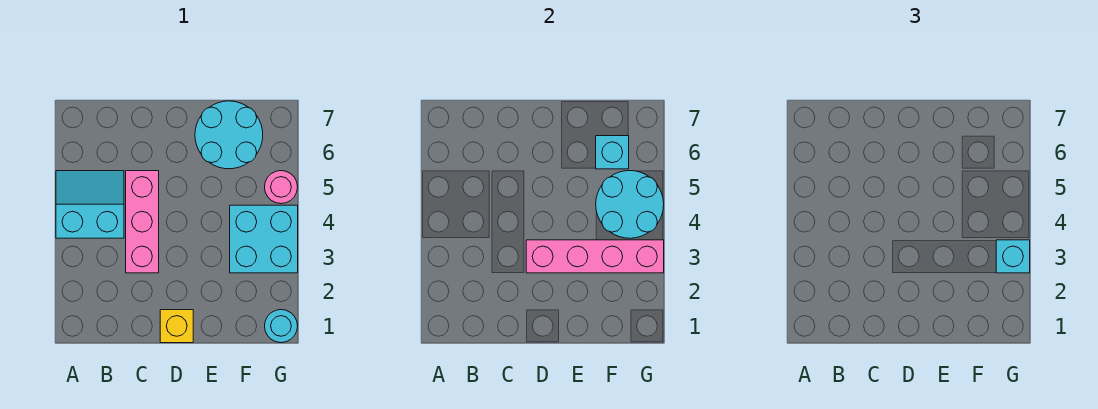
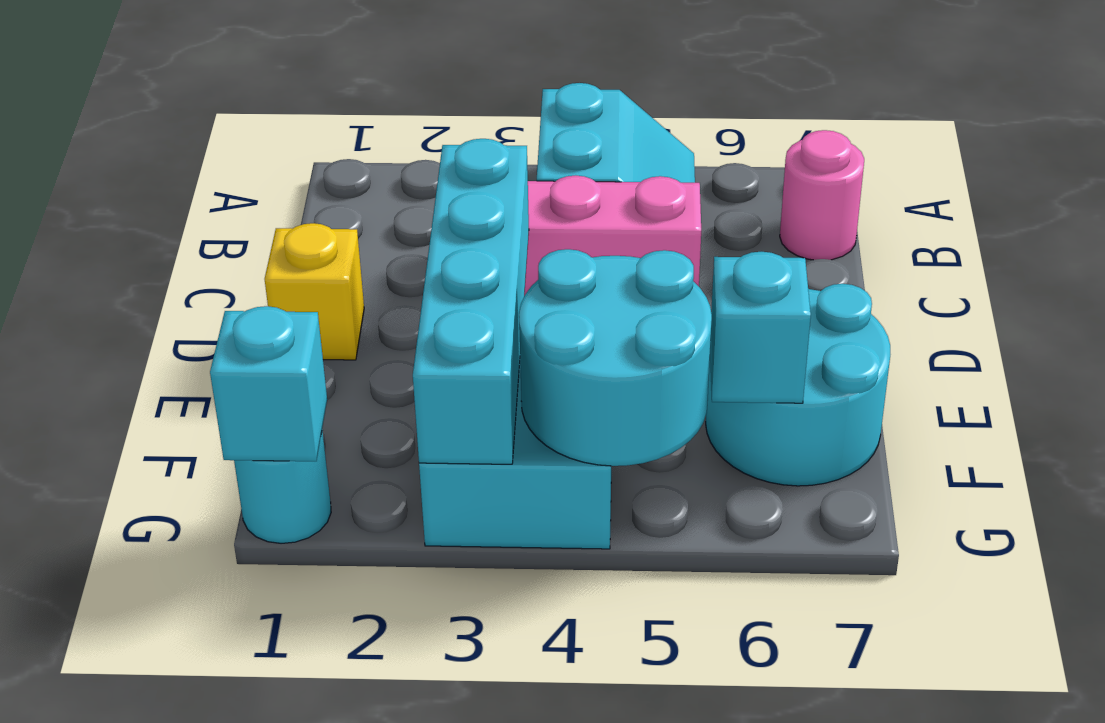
pink 1x4 brick [526,240,664,273] -> cyan 1x4 brick [413,139,529,464]
cyan 1x1 brick [996,240,1030,273] -> cyan 1x1 brick moved to [210,306,327,461]
pink 1x1 round brick [265,171,298,204] -> pink 1x1 round brick moved to [780,130,864,260]

